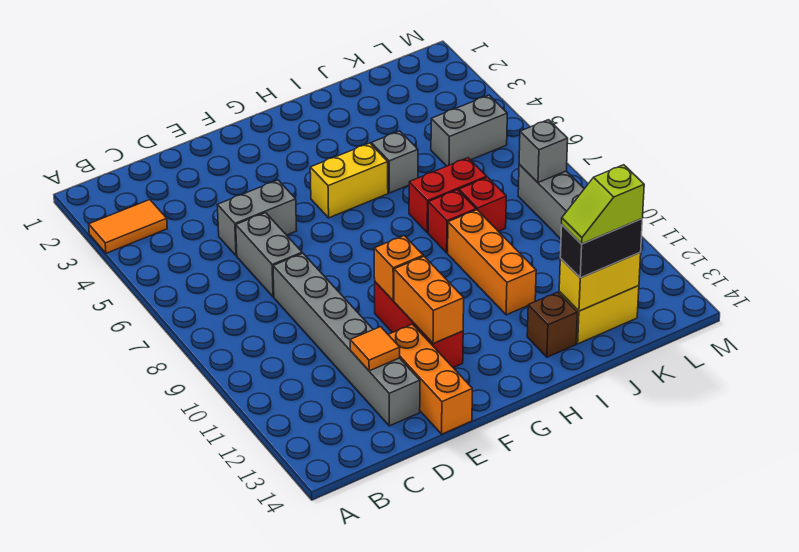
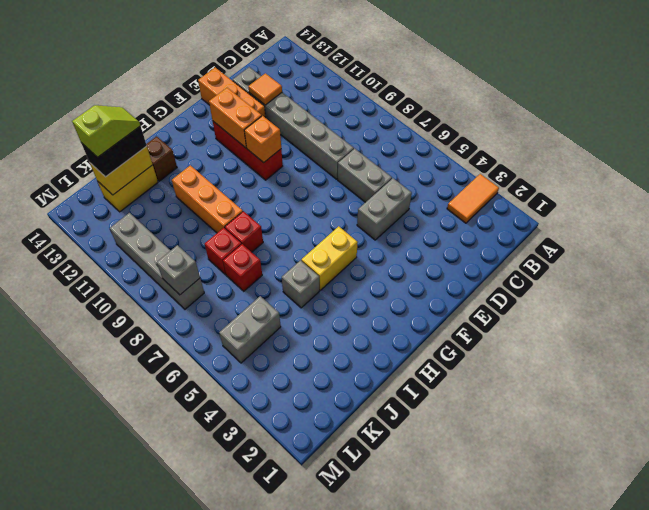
red 1x2 brick [409,158,487,233] -> red 1x1 brick [223,244,262,291]

